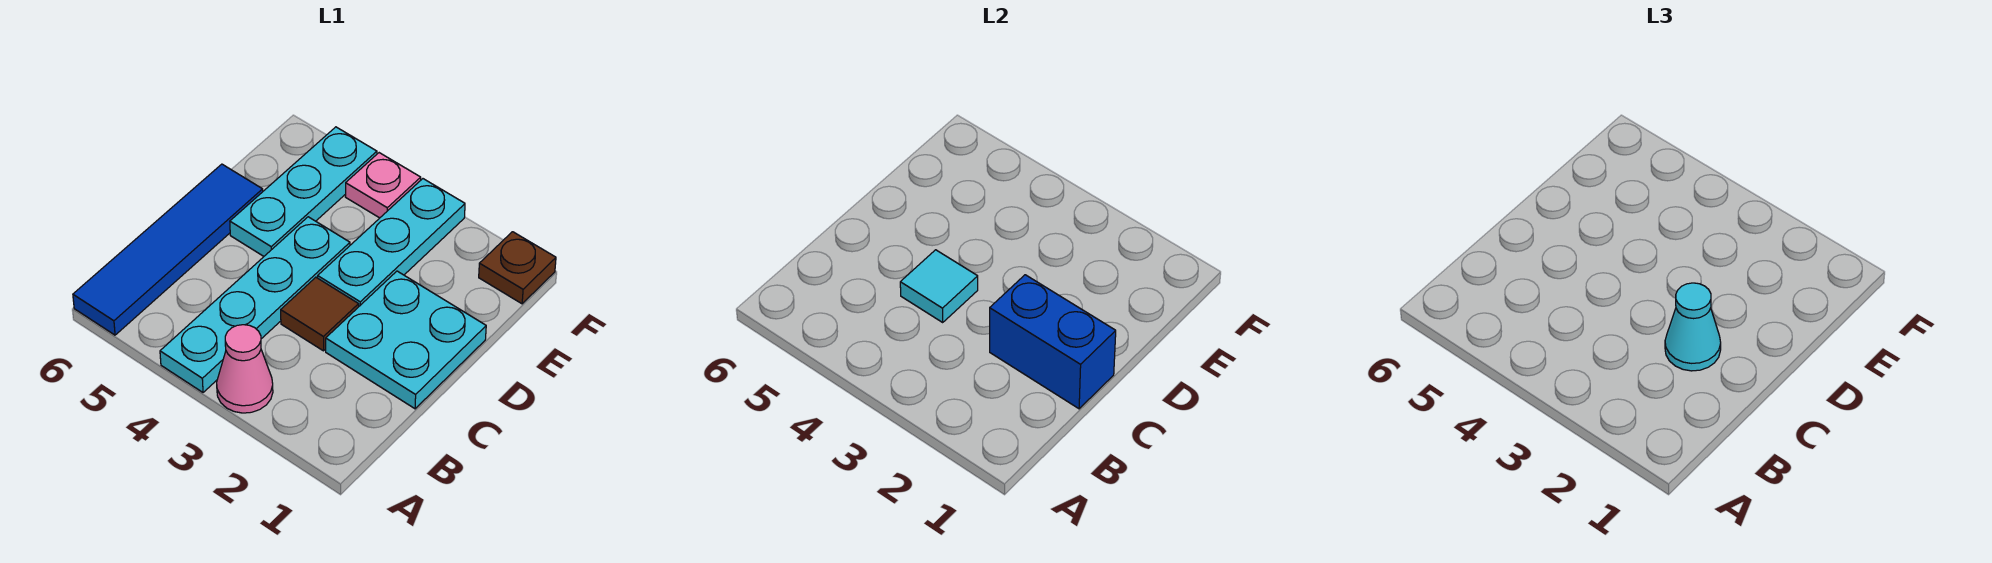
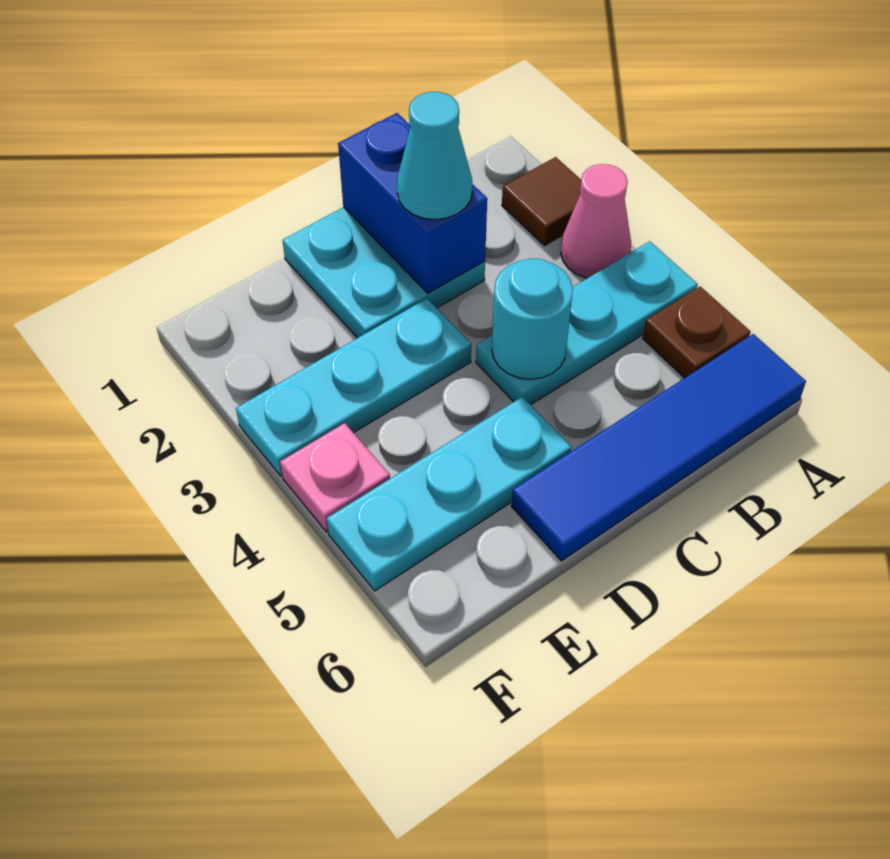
cyan 1x4 plate [160,217,350,392] -> cyan 1x3 plate [476,241,698,405]
brown 1x1 tile [281,277,359,351] -> brown 1x1 tile moved to [502,157,581,246]
cyan 1x1 tile [900,250,978,322] -> cyan 1x1 round brick [492,259,573,379]
brown 1x1 plate [479,232,556,304] -> brown 1x1 plate moved to [643,286,750,378]

